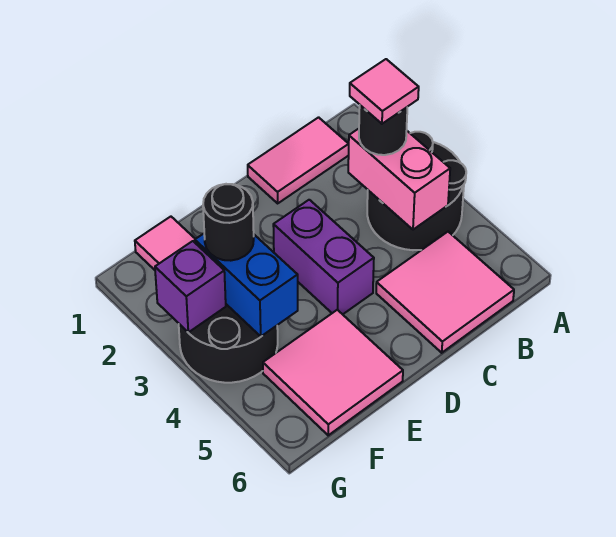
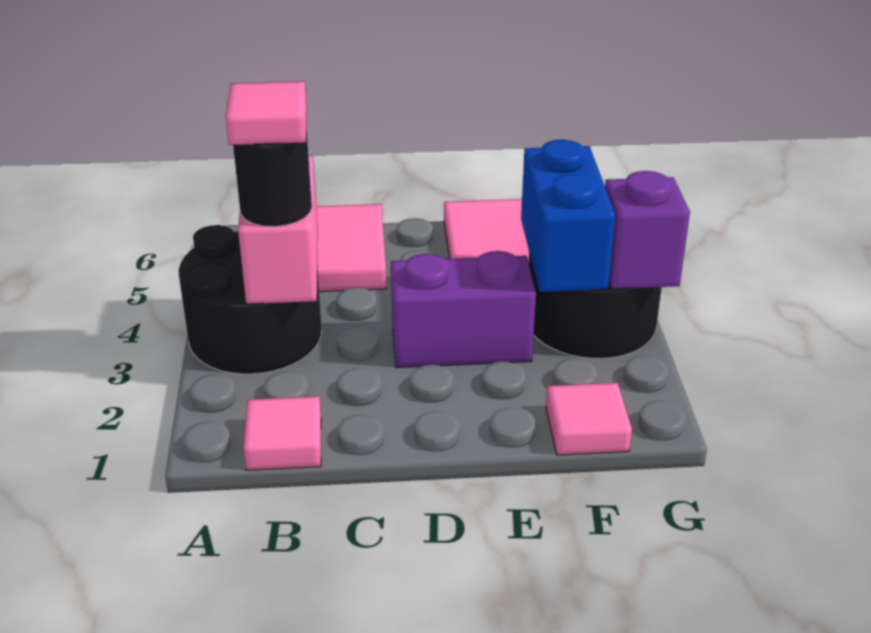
pink 1x2 tile [248,117,349,203] -> pink 1x1 tile [243,396,321,470]
purple 1x2 brick [273,200,374,314] -> purple 1x2 brick turned to [391,251,536,368]
black 1x1 round brick [203,184,254,261] -> none

